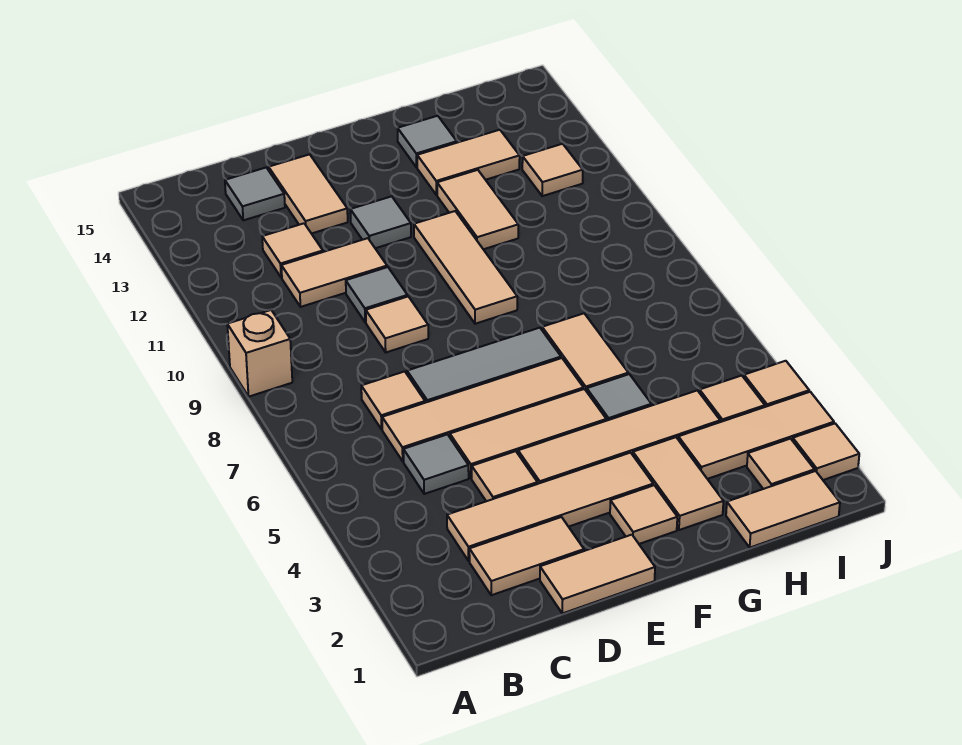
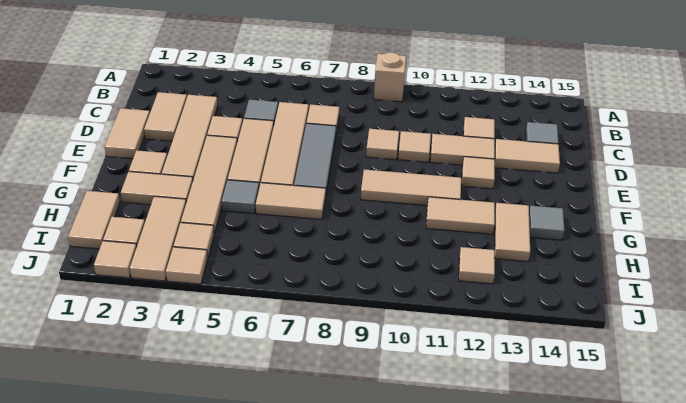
tan 1x2 tile [281,238,387,307] -> tan 1x2 tile turned to [430,134,495,165]
grey 1x1 tile [346,267,407,322] -> tan 1x1 tile [398,131,431,162]
grey 1x1 tile [350,196,411,248] -> tan 1x1 tile [462,157,495,189]

